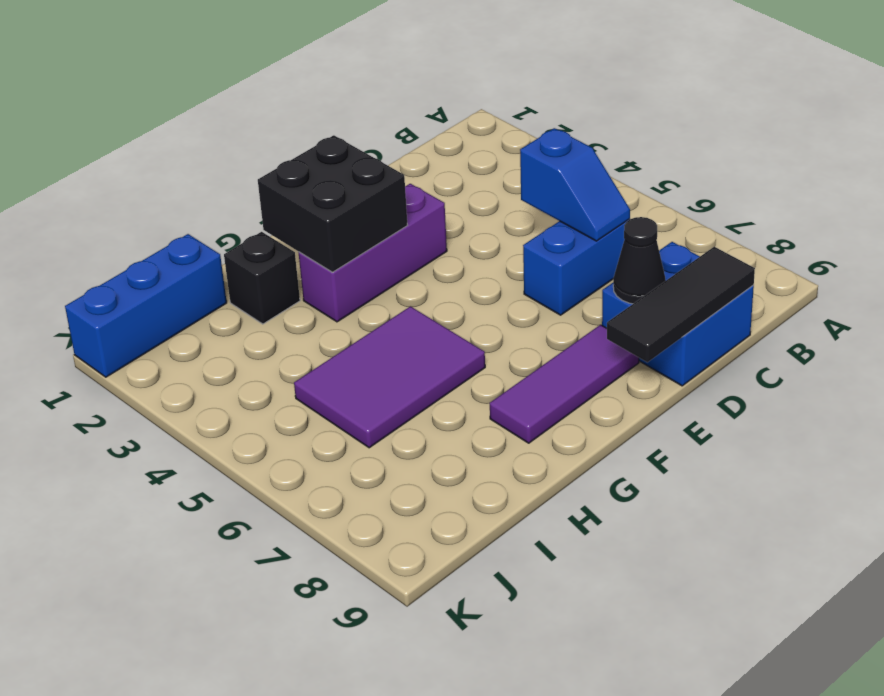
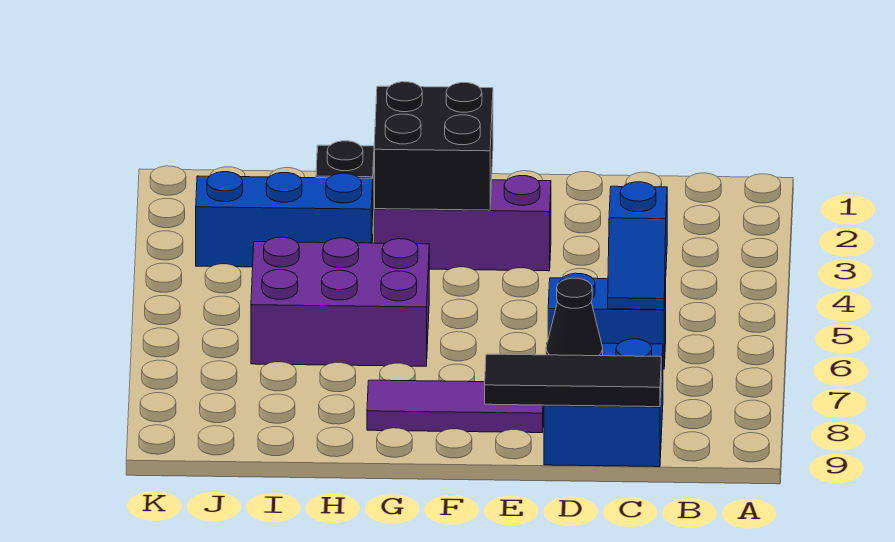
purple 2x3 tile [294,306,485,448] -> purple 2x3 brick [251,237,429,366]
blue 1x3 brick [65,234,227,377] -> blue 1x3 brick moved to [196,172,373,267]

